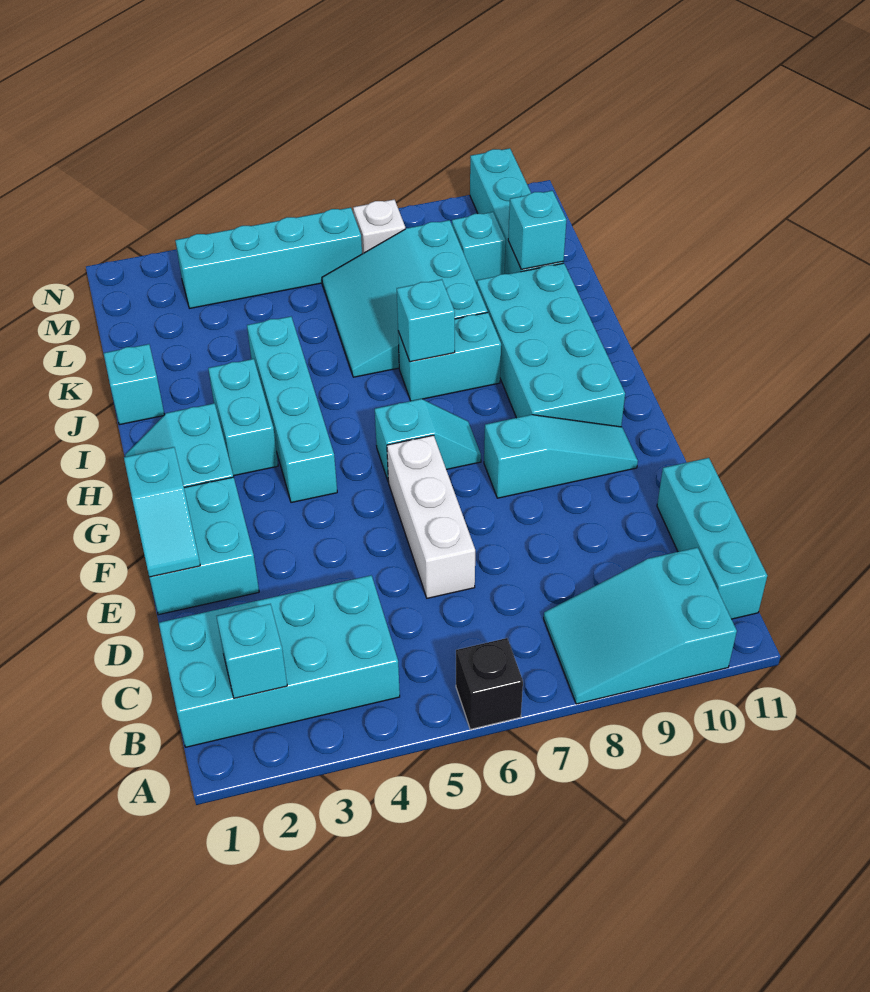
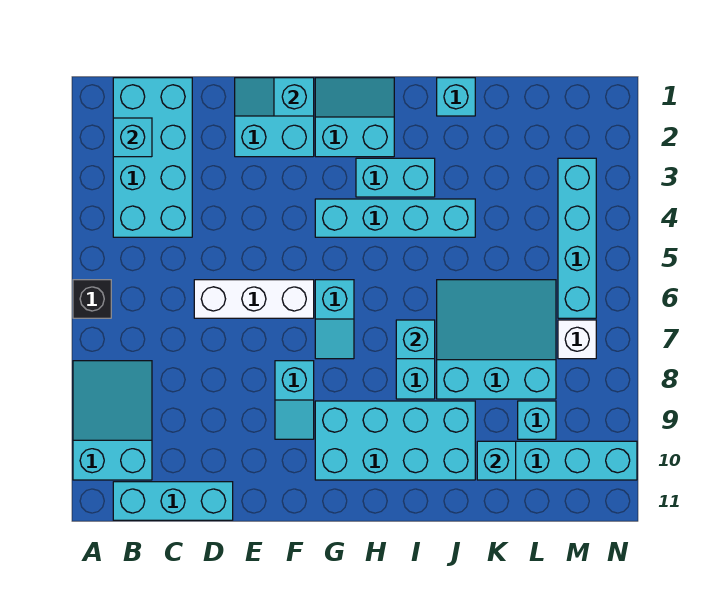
cyan 1x3 slope [484,415,638,498] -> cyan 1x2 slope [275,361,314,439]

